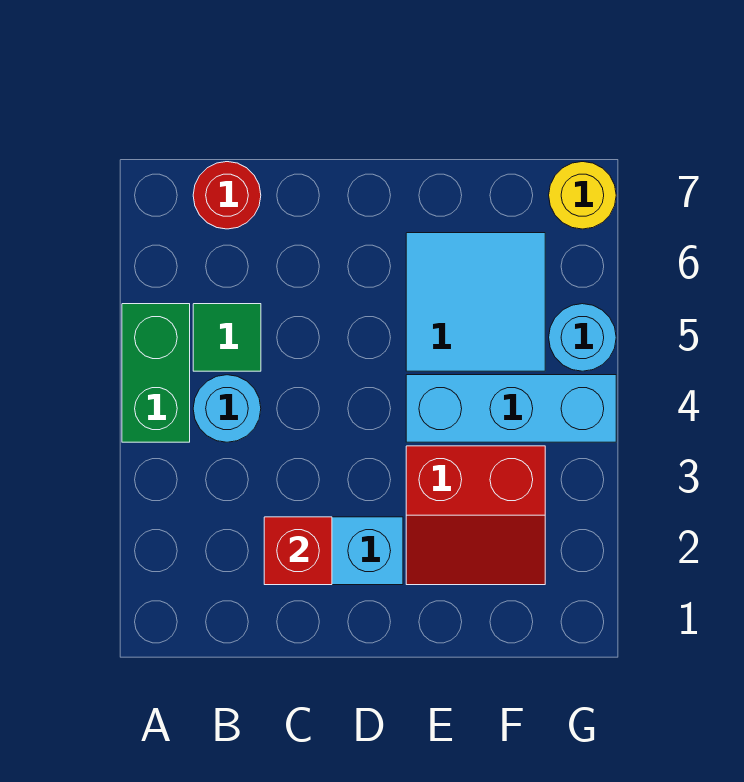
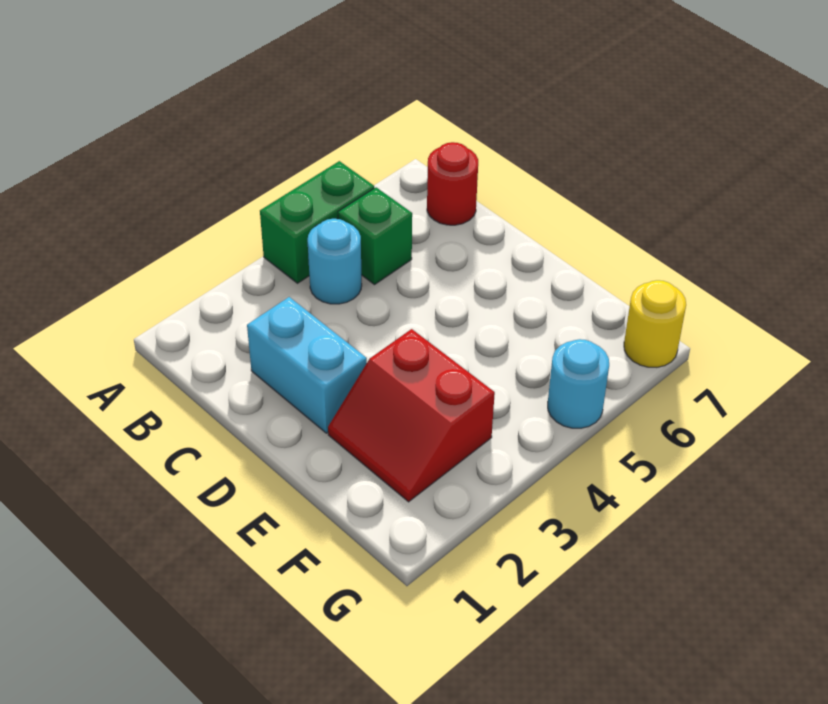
green 1x1 tile [193,304,261,371] -> green 1x1 brick [338,187,412,285]
red 1x1 brick [264,517,332,585] -> none
cyan 1x3 brick [406,375,616,442] -> none
cyan 2x2 tile [406,233,545,371] -> none

